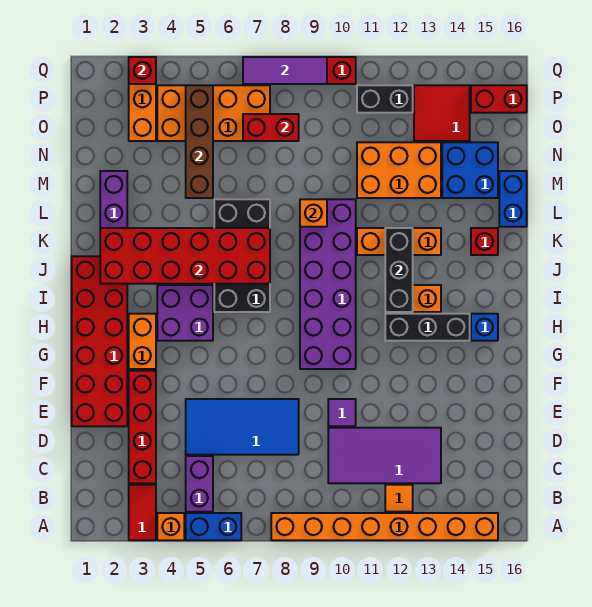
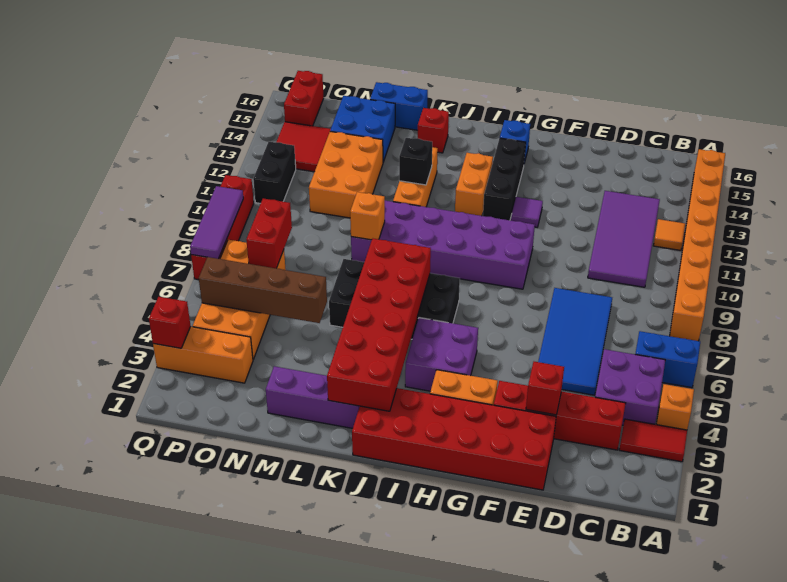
blue 1x2 brick [186,513,241,540] -> blue 1x2 brick turned to [635,331,700,388]
purple 1x2 brick [186,456,213,512] -> purple 2x2 brick [595,349,665,425]
none -> red 1x1 brick [526,362,564,415]
purple 1x1 tile [328,399,356,426] -> purple 1x1 tile moved to [511,197,543,227]
black 1x3 brick [385,228,413,312] -> black 1x1 brick [399,138,432,185]

